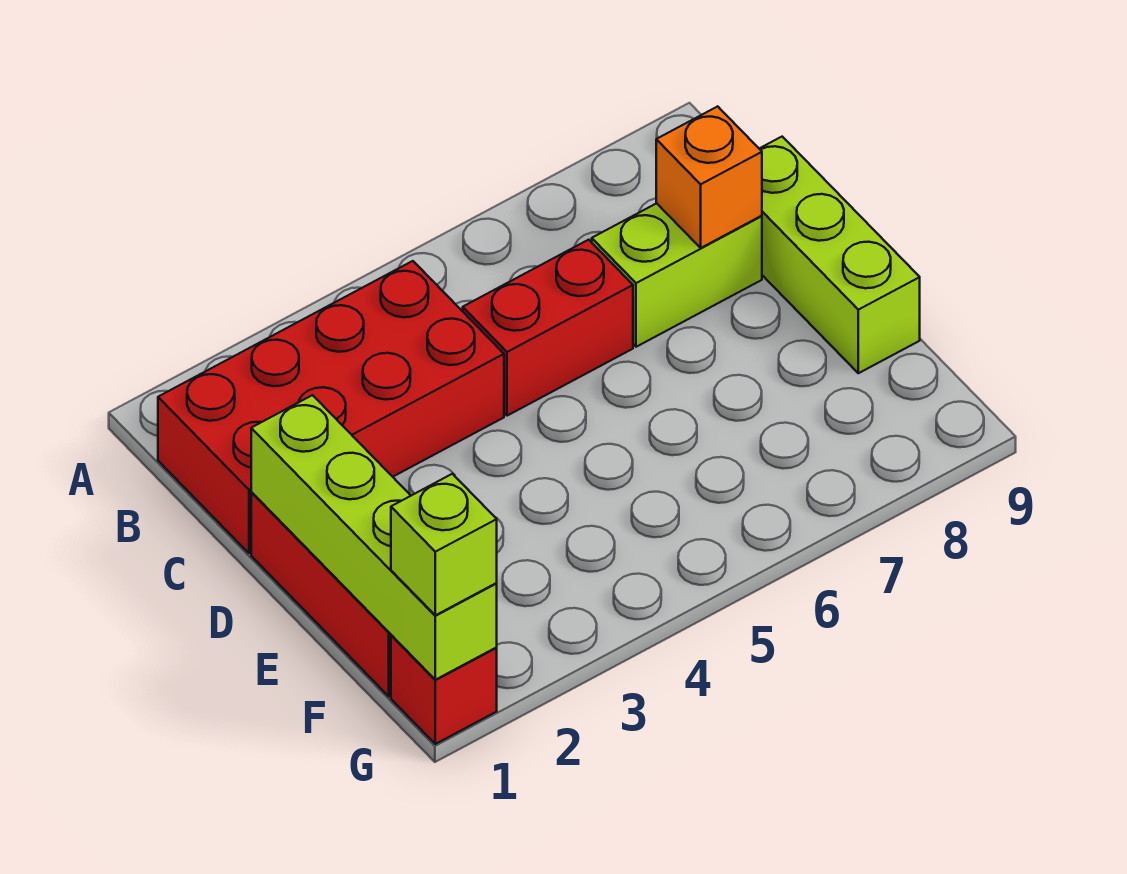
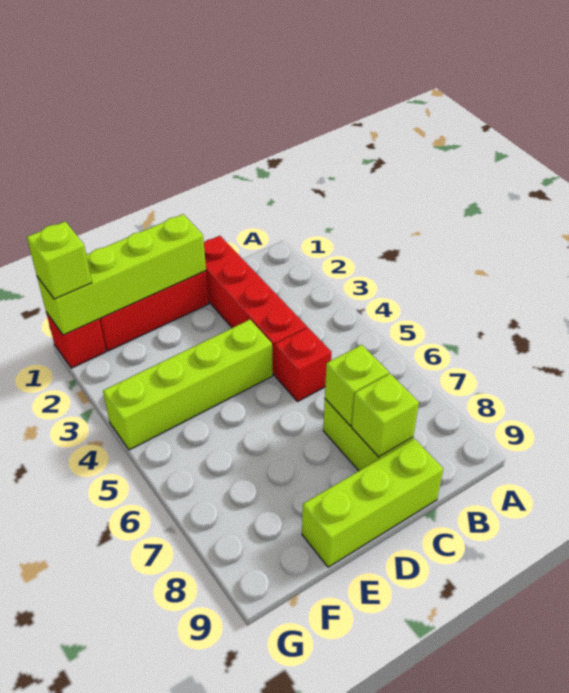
red 2x4 brick [158,261,504,553] -> red 1x4 brick [204,236,307,375]
red 1x2 brick [463,240,633,416] -> red 1x1 brick [275,328,332,401]
none -> lime 1x1 brick [325,345,389,426]
orange 1x1 brick [656,106,762,248] -> lime 1x1 brick [352,374,419,457]
none -> lime 1x4 brick [103,320,273,450]

